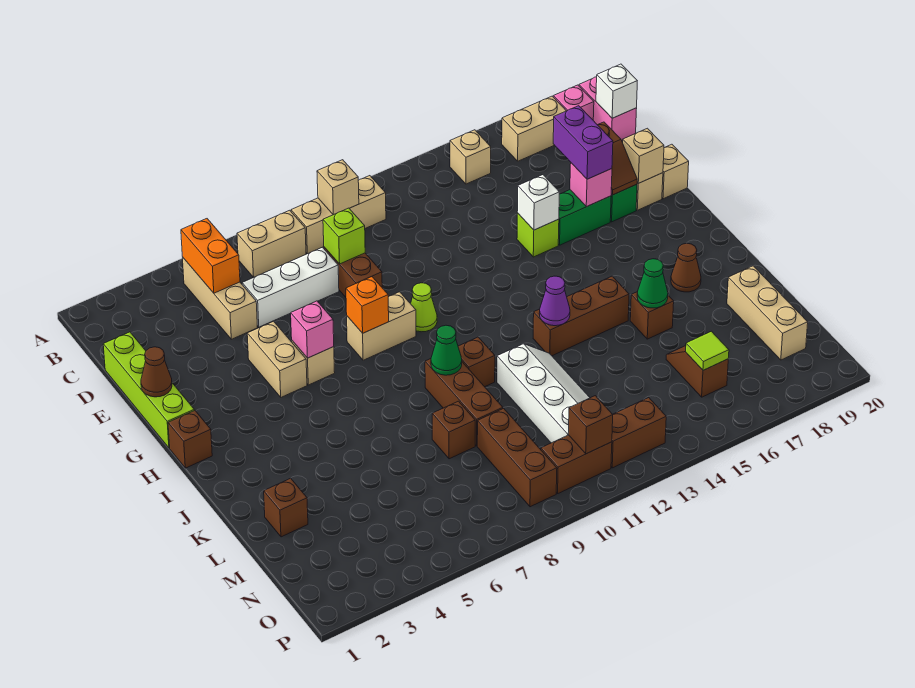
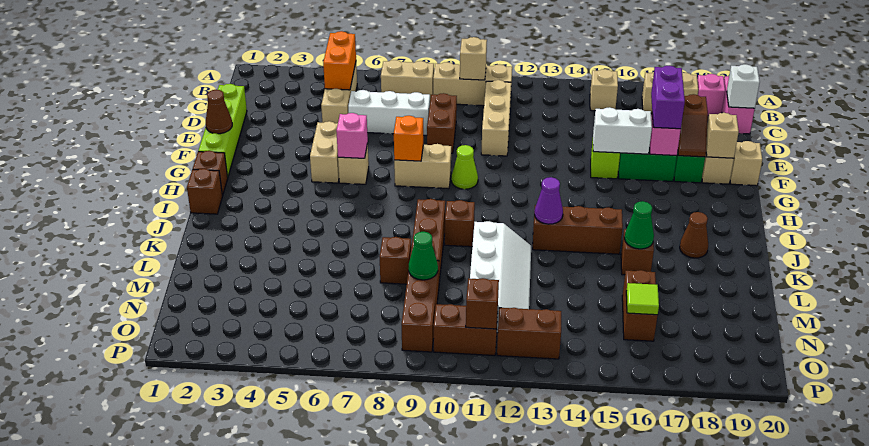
lime 1x1 brick [323,208,365,264] -> none
white 1x1 brick [517,175,559,230] -> white 1x2 brick [593,107,652,154]
green 1x1 cone [431,325,462,375] -> green 1x1 cone moved to [409,232,438,280]
brown 1x1 brick [264,478,308,537] -> brown 1x1 brick moved to [187,169,223,214]
tan 1x3 brick [727,266,808,360] -> tan 1x3 brick moved to [481,80,511,156]
brown 1x2 slope [666,346,728,397] -> brown 1x2 brick [622,270,658,341]

